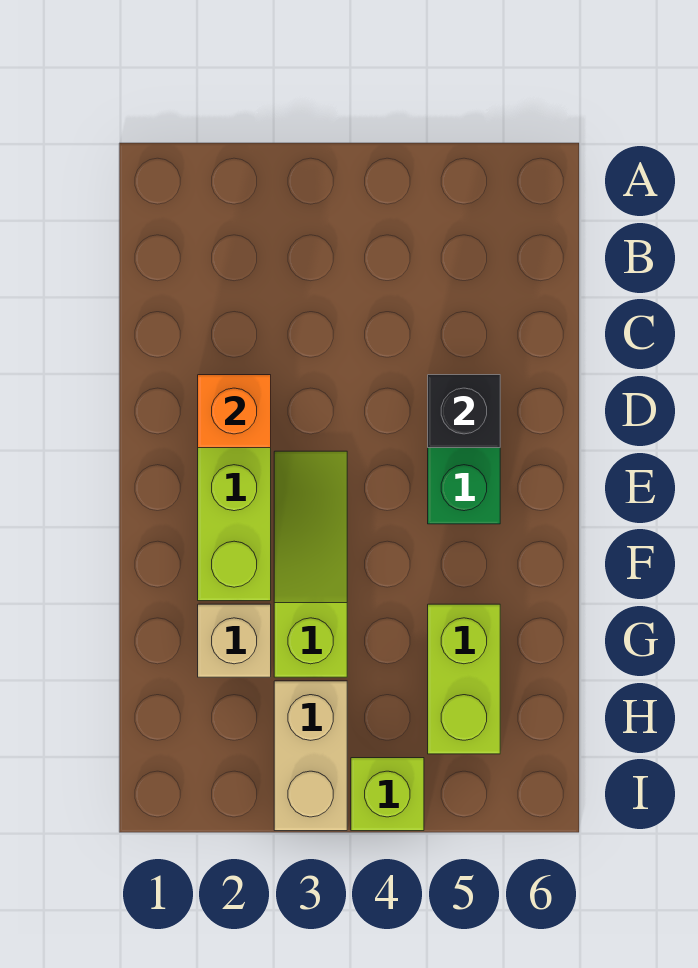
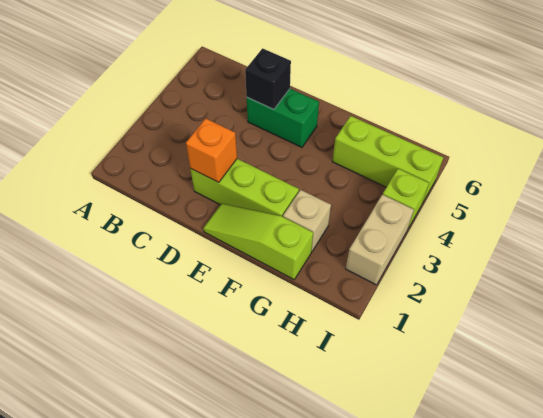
lime 1x3 slope [274,451,347,677] -> lime 1x3 slope moved to [203,204,313,279]
lime 1x2 brick [428,604,500,754] -> lime 1x3 brick [332,116,443,202]
tan 1x2 brick [274,681,347,831] -> tan 1x2 brick turned to [346,195,414,285]

